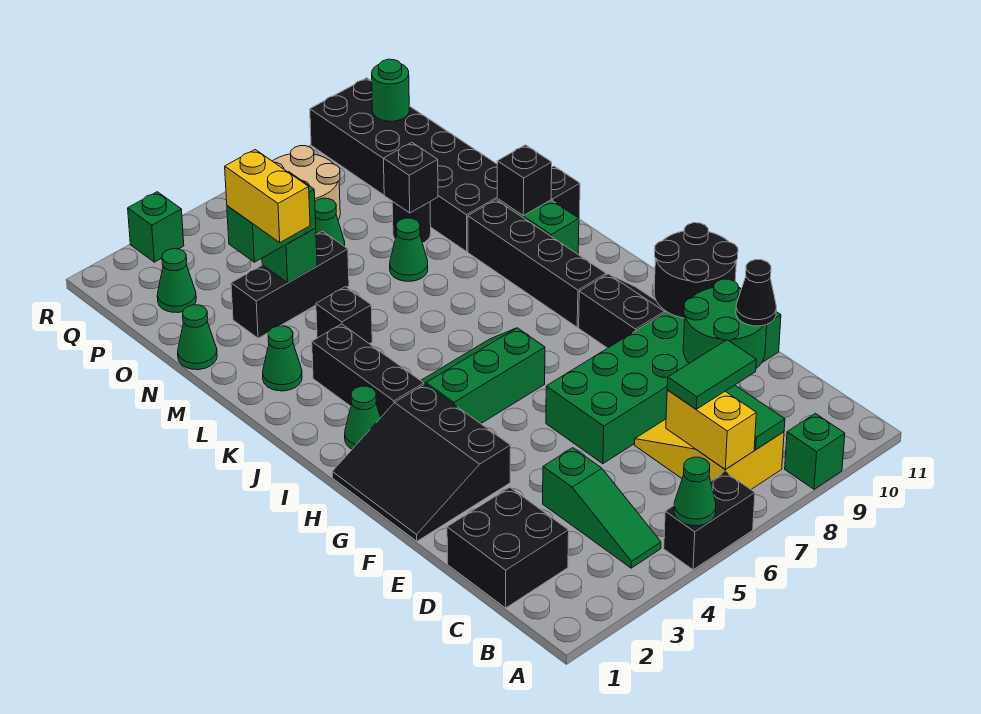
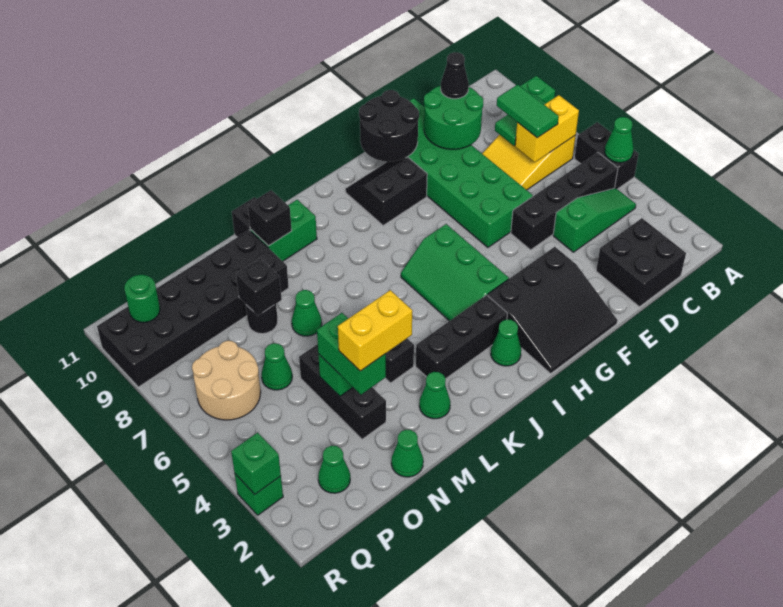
black 1x4 brick [468,200,606,327] -> black 1x4 brick moved to [511,152,618,250]
none -> green 1x1 brick [231,433,281,494]

